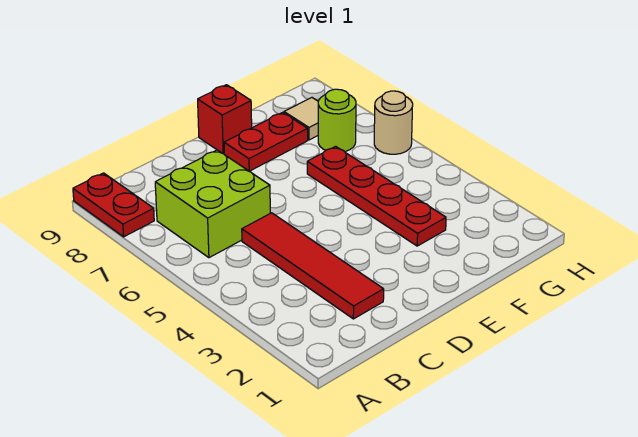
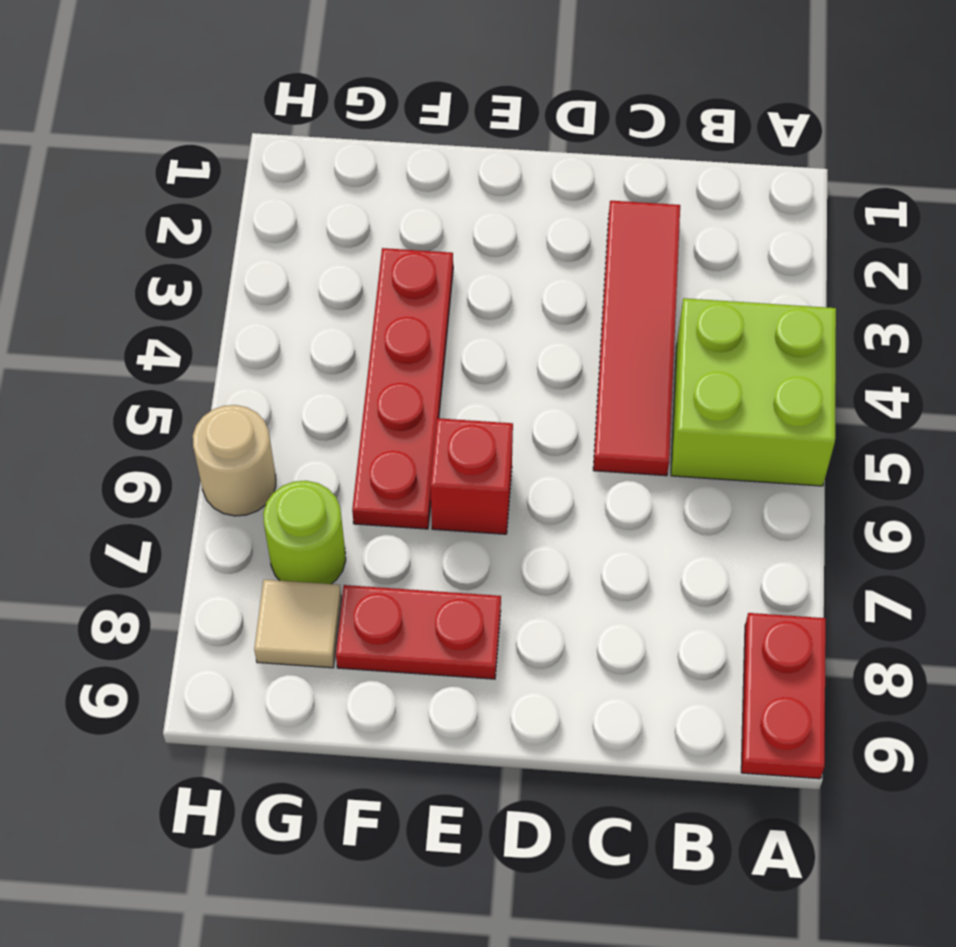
lime 2x2 brick [155,150,270,258] -> lime 2x2 brick moved to [671,298,836,486]
red 1x1 brick [198,85,252,154] -> red 1x1 brick moved to [430,418,513,534]

